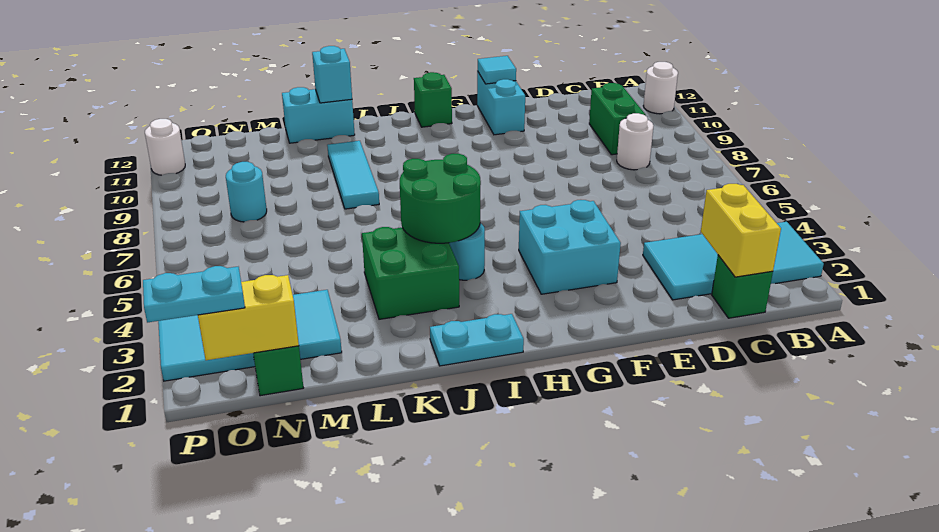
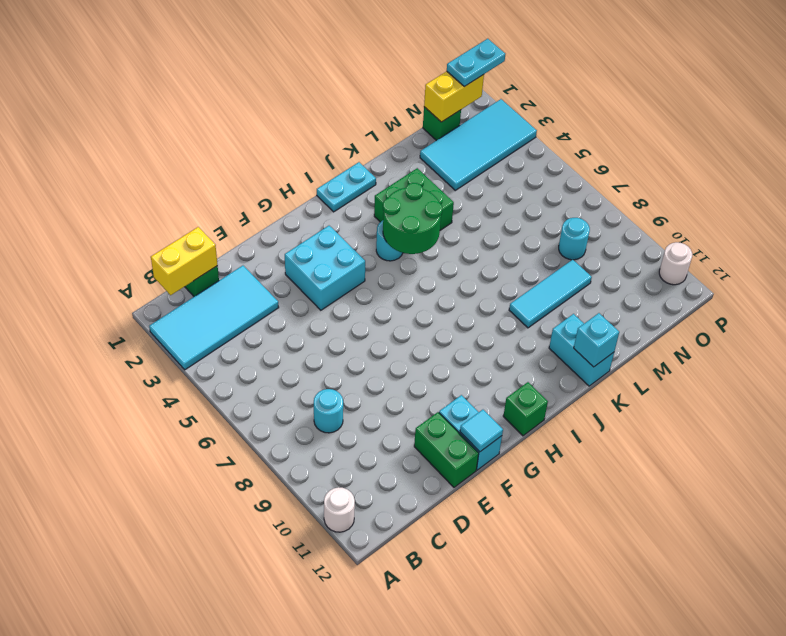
yellow 1x2 brick [701,184,781,277] -> yellow 1x2 brick turned to [151,227,217,295]
white 1x1 round brick [617,113,654,170] -> cyan 1x1 round brick [314,389,343,433]
green 1x2 brick [589,83,646,155] -> green 1x2 brick moved to [414,412,479,487]
cyan 1x3 tile [327,141,379,209] -> cyan 1x3 tile turned to [509,260,592,328]
cyan 1x2 brick [282,87,355,143] -> cyan 1x2 brick turned to [549,314,614,386]

